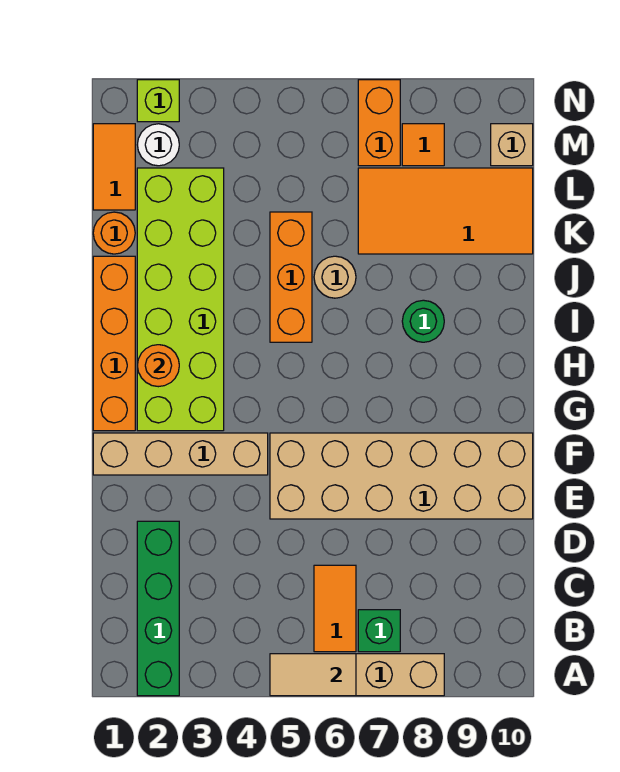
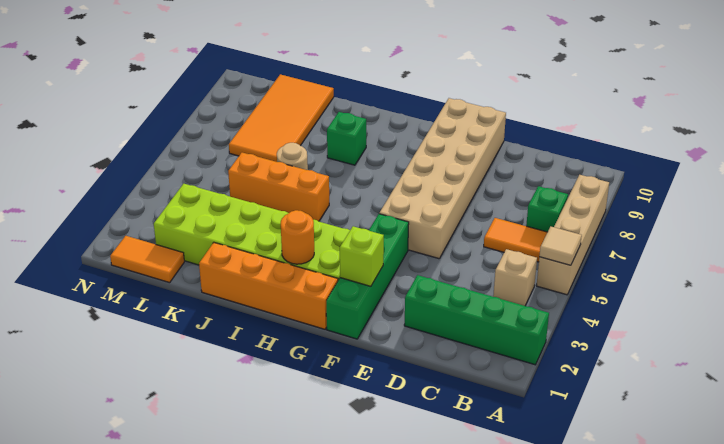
tan 1x2 tile [270,654,356,696] -> tan 1x1 tile [539,227,582,265]
tan 1x4 brick [93,433,268,475] -> green 1x4 brick [326,214,409,339]
green 1x1 round brick [402,300,444,342] -> green 1x1 brick [327,112,366,165]
orange 1x1 round brick [93,212,135,254] -> none
white 1x1 round brick [137,124,179,166] -> none
orange 1x2 brick [358,80,400,166] -> none
orange 1x1 tile [402,124,444,166] -> none
tan 1x1 brick [491,124,533,166] -> tan 1x1 brick moved to [493,249,537,306]
lime 1x1 brick [137,80,179,122] -> lime 1x1 brick moved to [340,226,384,286]

